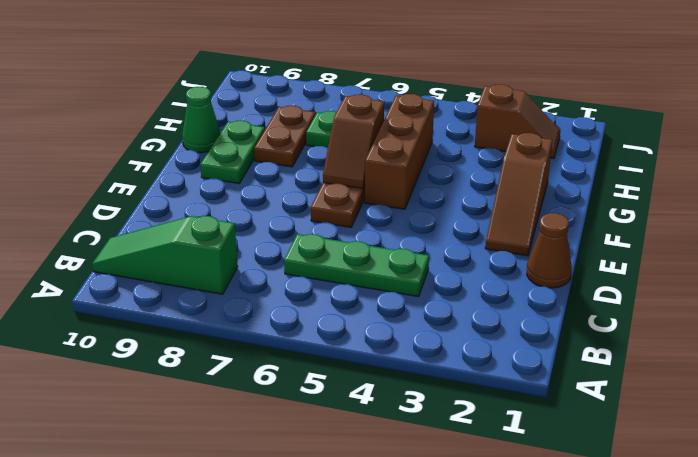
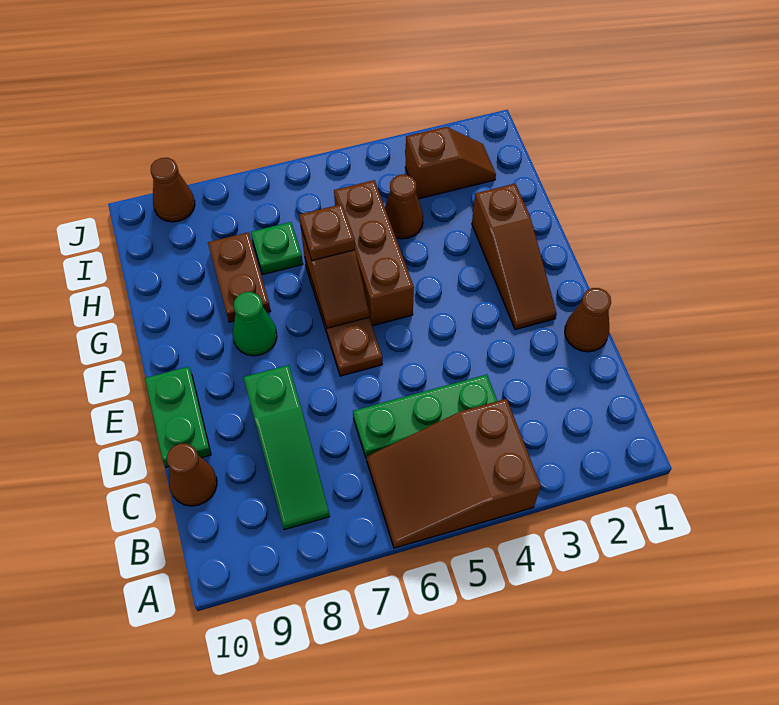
none -> brown 2x3 slope [366,399,541,548]
green 1x3 slope [92,216,238,294] -> green 1x3 slope turned to [243,365,330,530]
none -> brown 1x1 cone [167,444,217,506]
green 1x2 plate [200,121,265,183] -> green 1x2 plate moved to [145,367,211,467]
none -> brown 1x1 plate [299,204,355,261]
green 1x1 cone [182,87,221,153] -> green 1x1 cone moved to [233,292,277,356]
none -> brown 1x1 cone [385,175,423,239]
none -> brown 1x1 cone [150,158,195,222]

